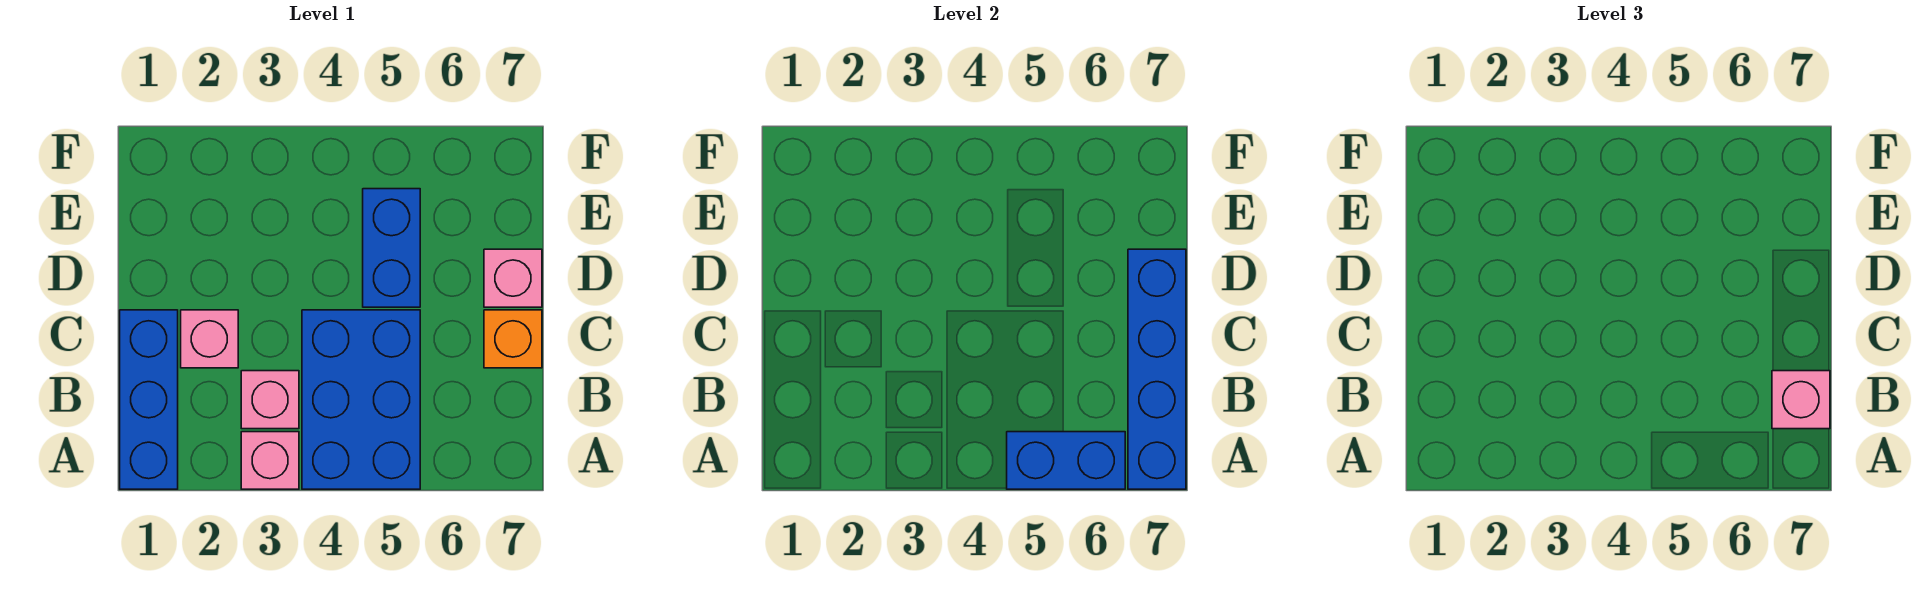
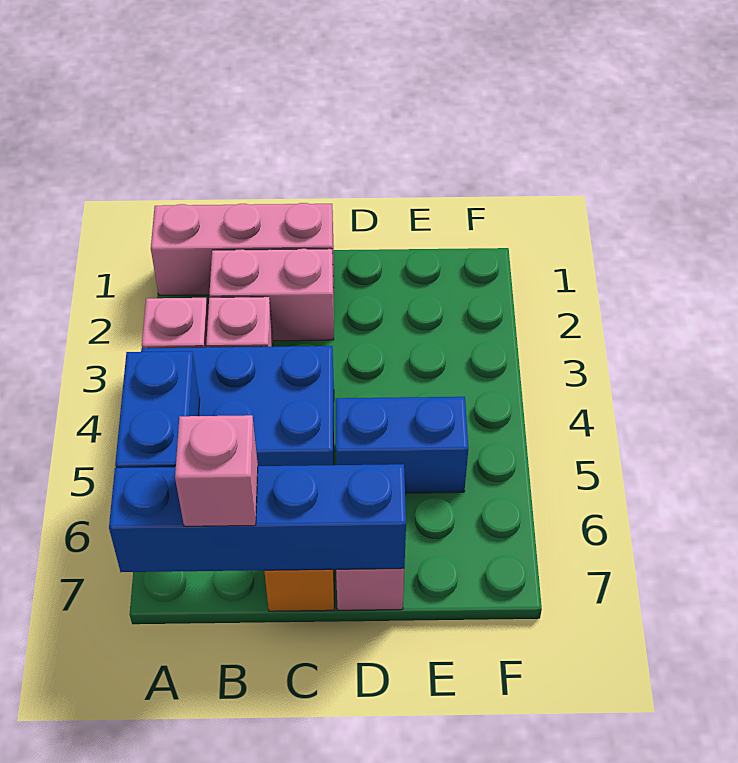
blue 1x3 brick [120,310,178,489] -> pink 1x3 brick [151,203,334,295]
pink 1x1 brick [181,310,238,368] -> pink 1x2 brick [209,249,334,341]

